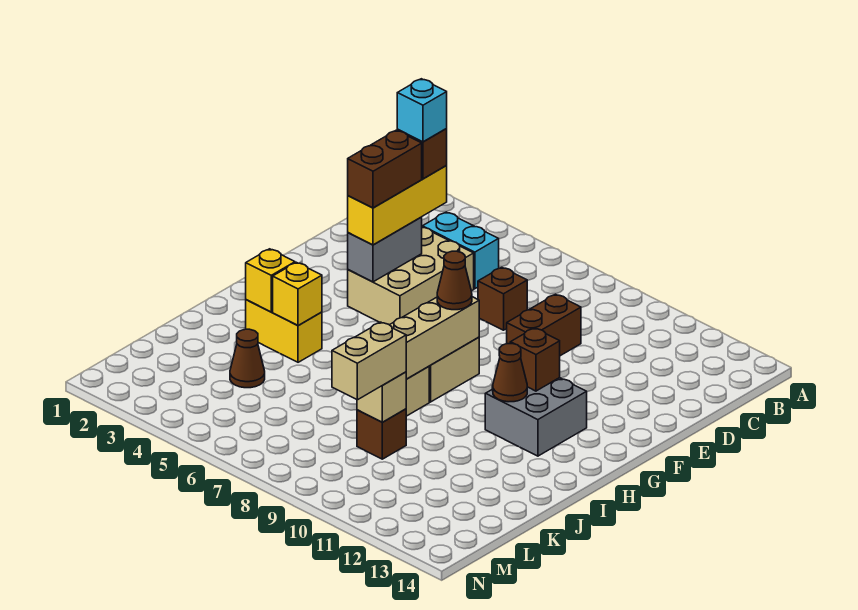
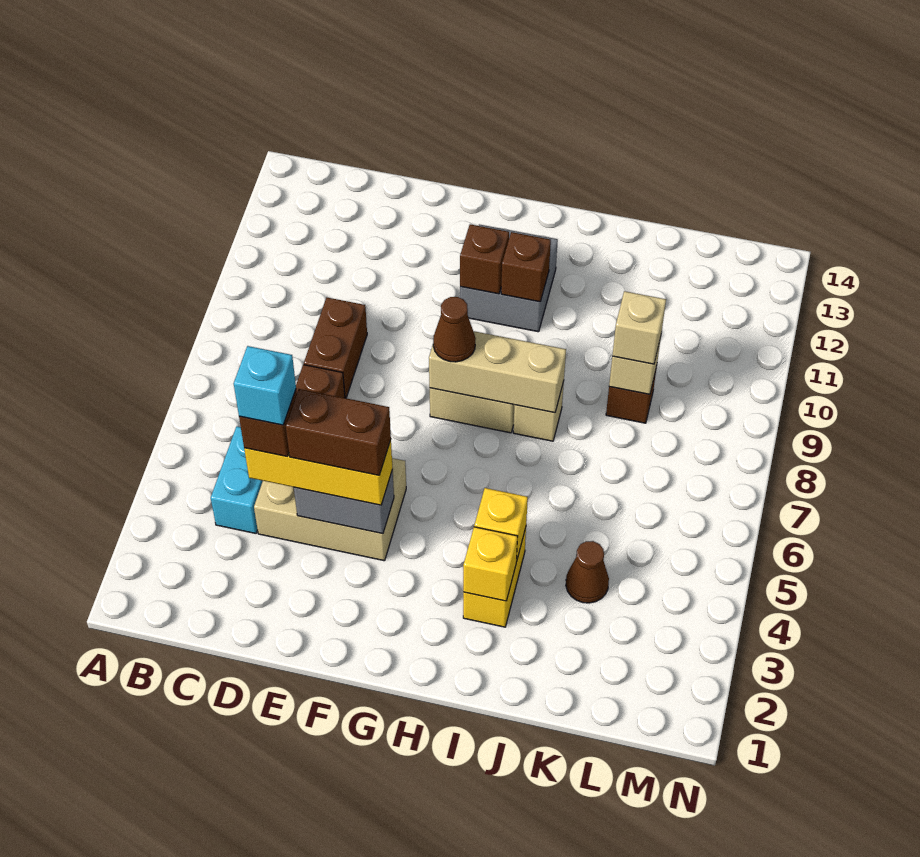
brown 1x2 brick [507,294,581,356] -> brown 1x2 brick turned to [304,298,367,398]
brown 1x1 cone [493,344,527,402] -> brown 1x1 brick [501,232,551,302]
tan 1x2 brick [332,322,406,400] -> tan 1x1 brick [612,291,666,364]

